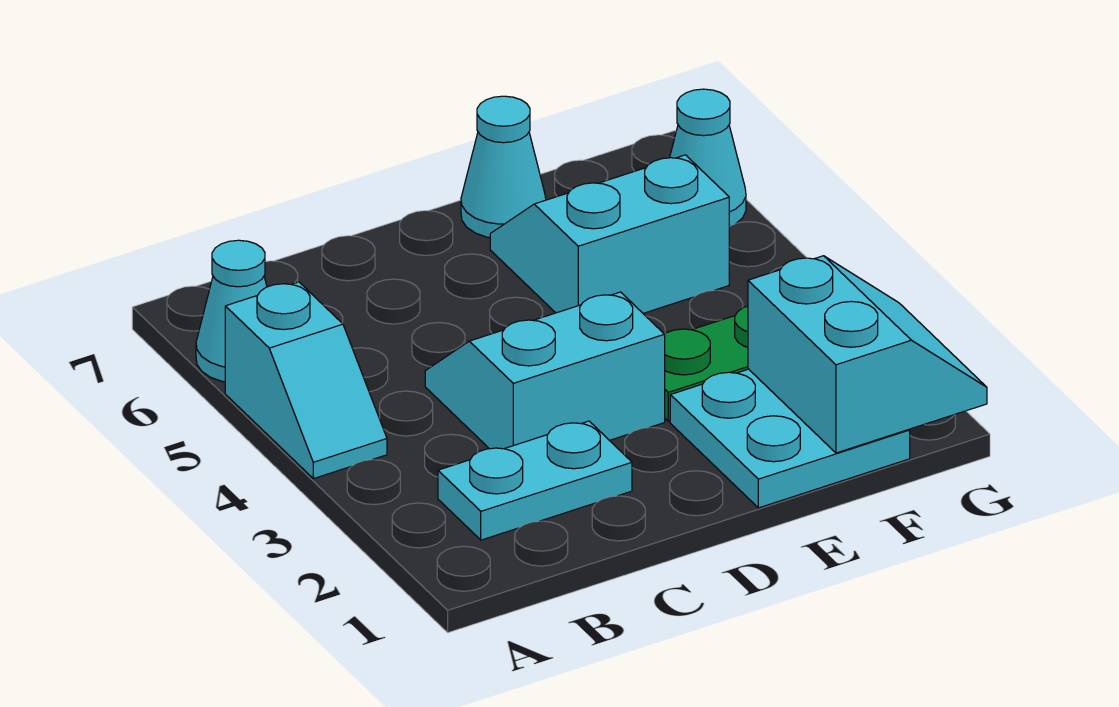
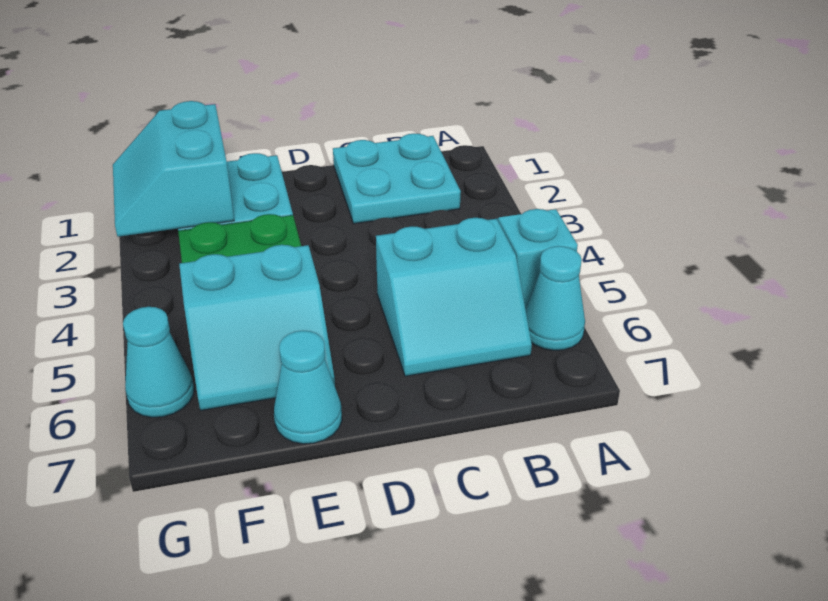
cyan 1x2 plate [438,421,632,540] -> cyan 2x2 plate [333,133,461,224]
cyan 2x2 slope [425,292,665,449] -> cyan 2x2 slope moved to [376,218,532,376]

